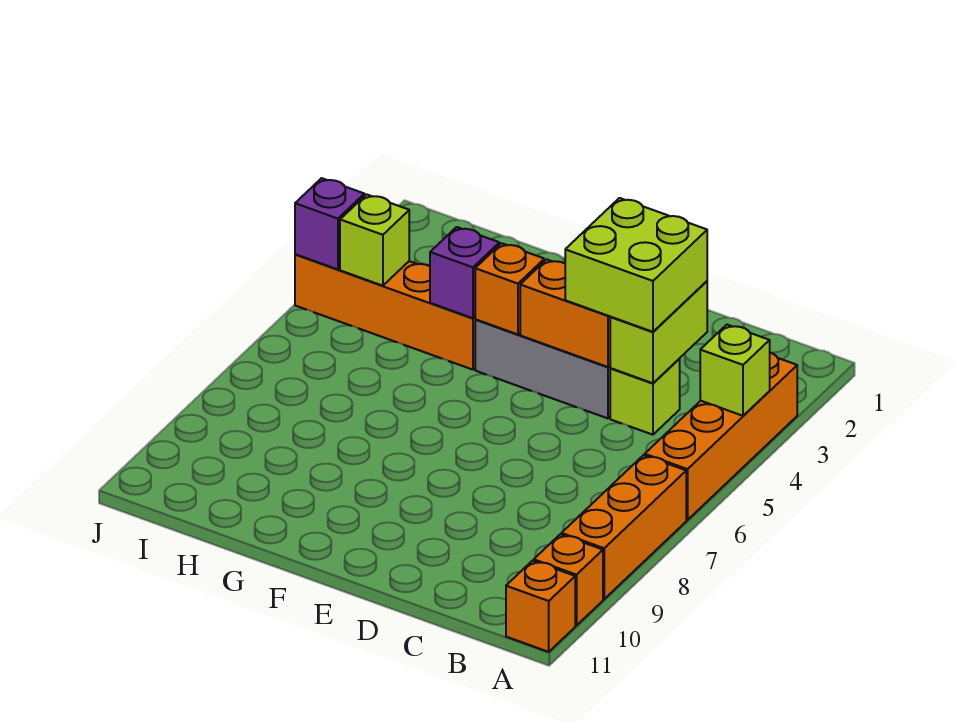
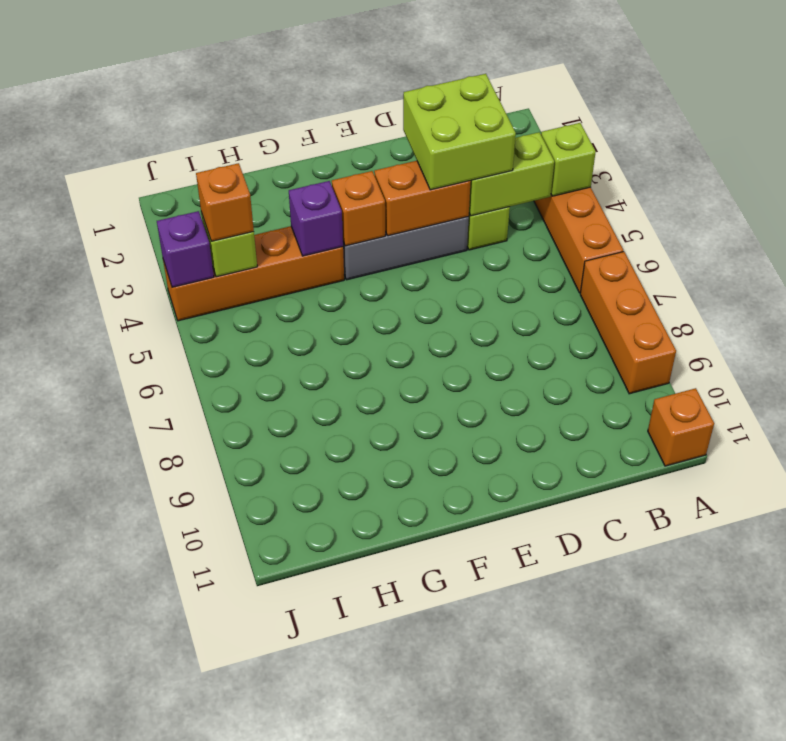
orange 1x1 brick [534,534,603,626] -> orange 1x1 brick moved to [196,163,254,241]
lime 1x2 brick [610,281,707,383] -> lime 1x2 brick turned to [469,132,554,216]

